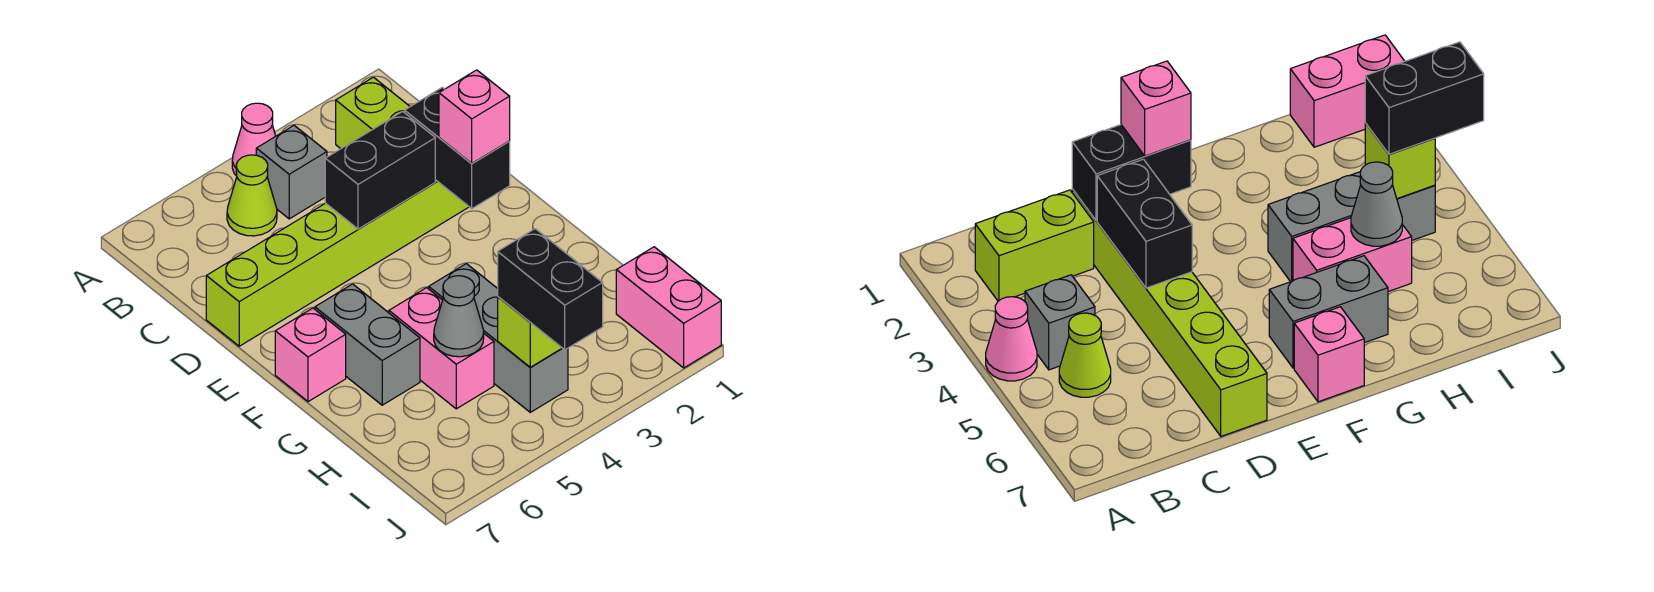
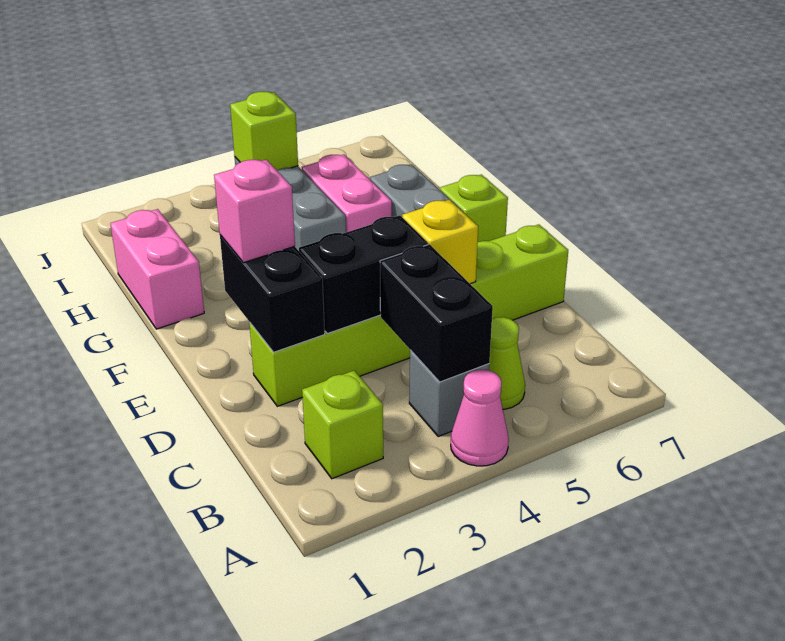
lime 1x2 brick [336,77,410,149] -> lime 1x1 brick [302,371,383,479]
none -> yellow 1x1 brick [402,200,478,284]
pink 1x1 brick [275,308,346,402] -> lime 1x1 brick [440,175,508,242]
grey 1x1 cone [434,276,484,357] -> none
pink 1x2 brick [616,247,721,368] -> pink 1x2 brick moved to [110,209,204,329]
black 1x2 brick [498,229,603,350] -> black 1x2 brick moved to [380,244,493,382]

